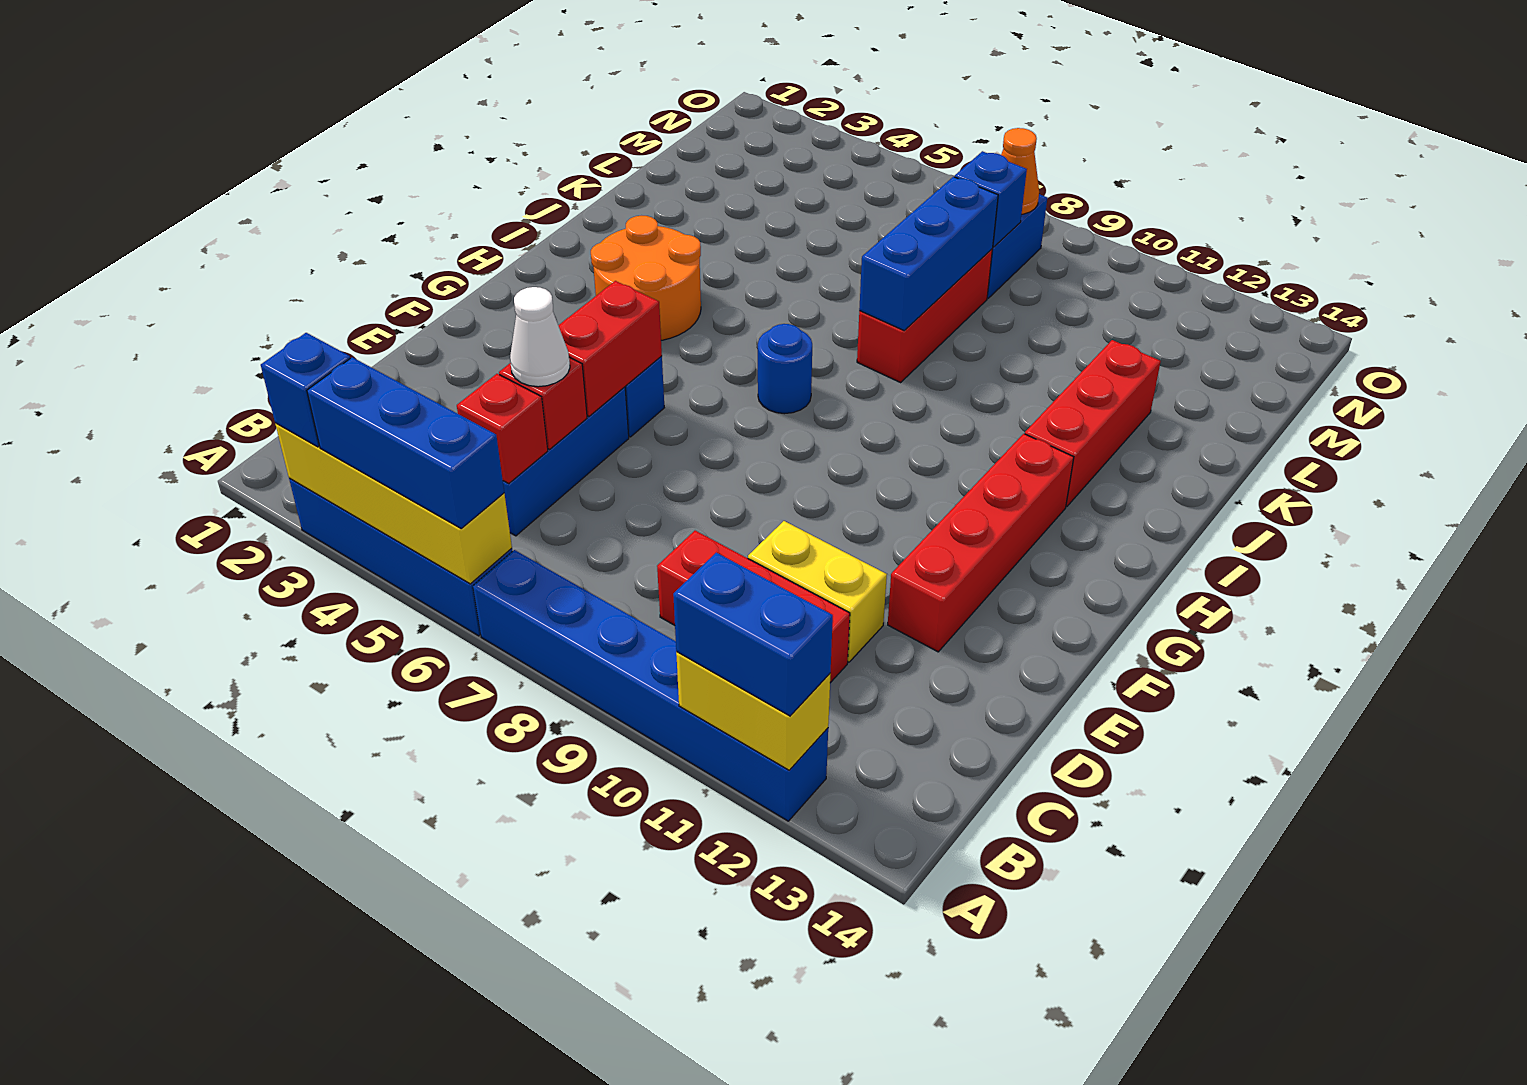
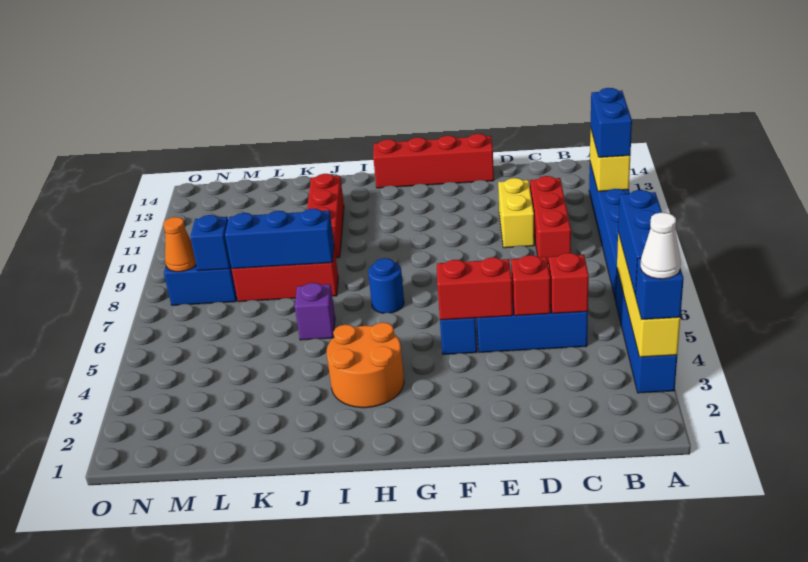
white 1x1 cone [510,287,570,387] -> white 1x1 cone moved to [641,213,681,279]
red 1x4 brick [888,434,1074,652] -> red 1x4 brick moved to [373,134,494,188]
red 1x3 brick [1025,340,1161,507] -> red 1x3 brick turned to [307,174,344,258]
none -> purple 1x1 brick [295,283,335,340]

